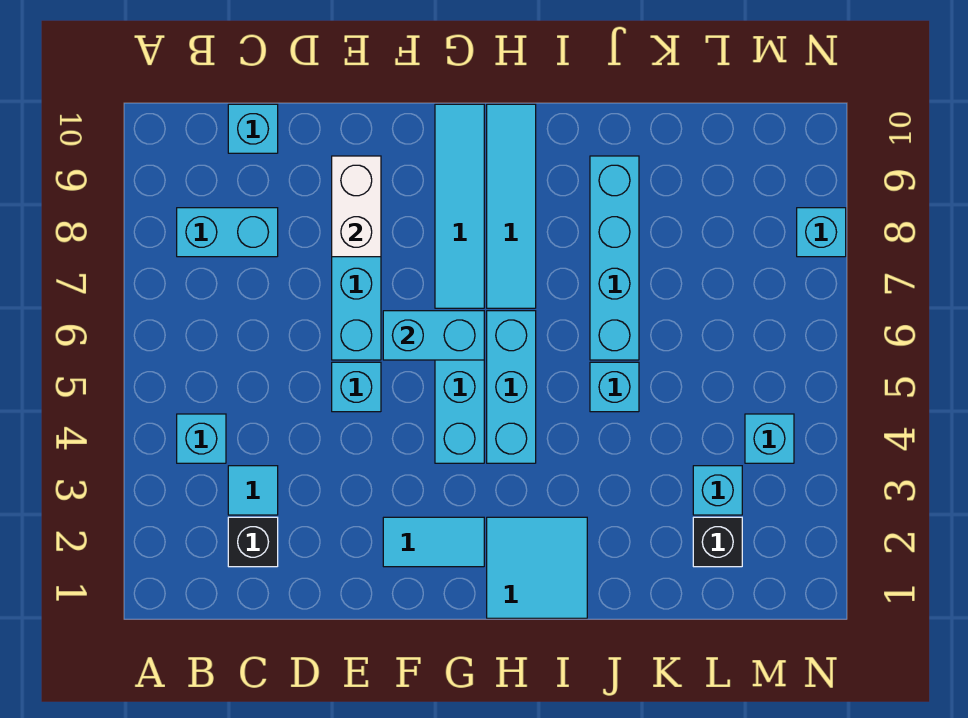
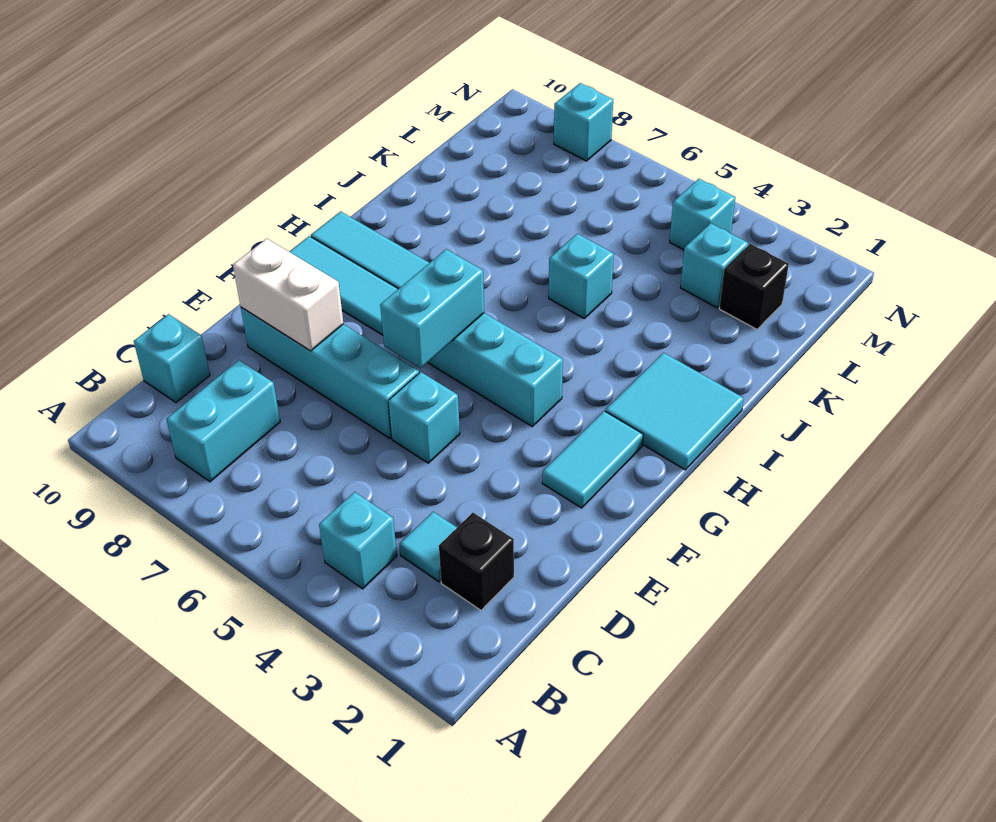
cyan 1x3 brick [487,311,536,463] -> none
cyan 1x4 brick [590,156,639,360] -> none

